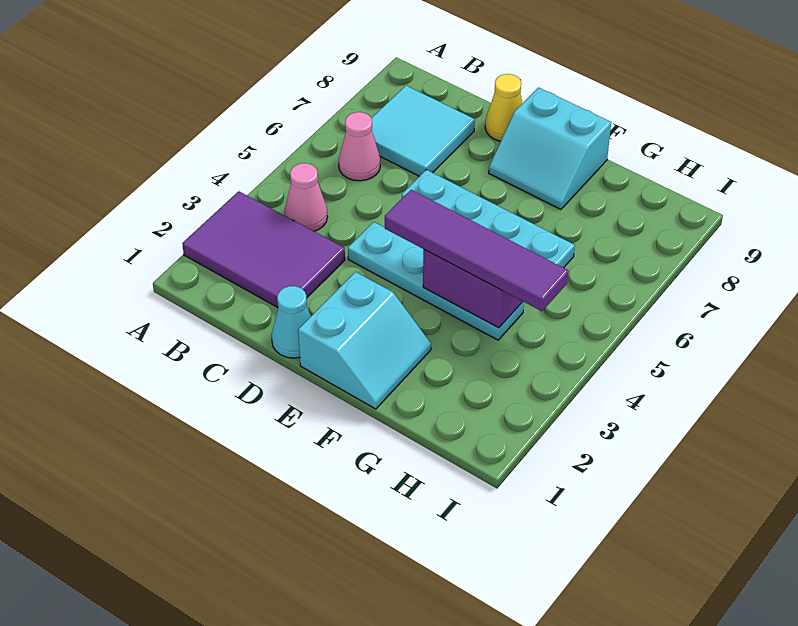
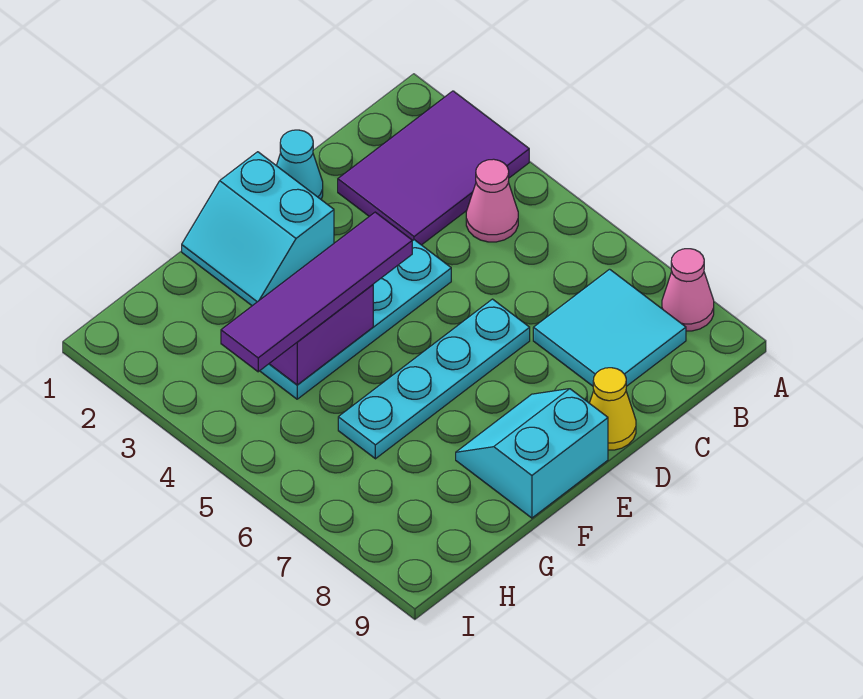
pink 1x1 cone [339,112,380,181] -> pink 1x1 cone moved to [662,249,714,331]

